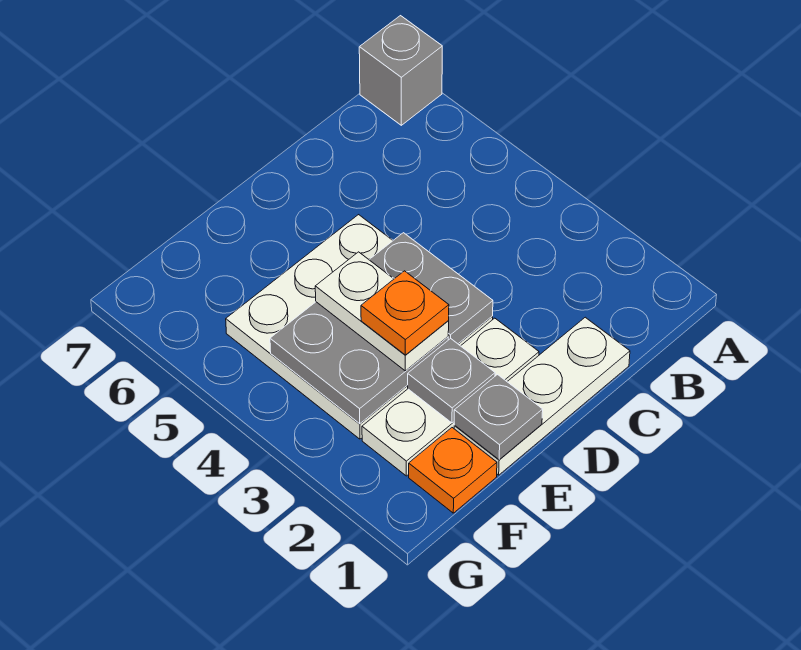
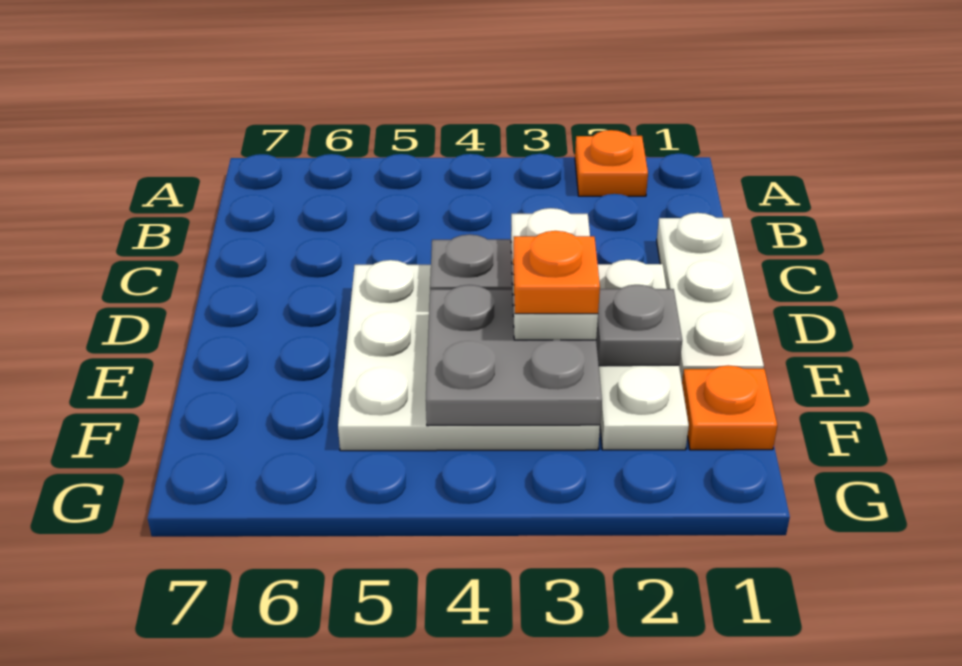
none -> orange 1x1 plate [575,130,648,196]
grey 1x1 brick [359,16,442,125] -> none
grey 1x1 plate [454,375,543,460] -> none
white 1x2 plate [315,252,449,371] -> white 1x2 plate turned to [511,208,598,340]

